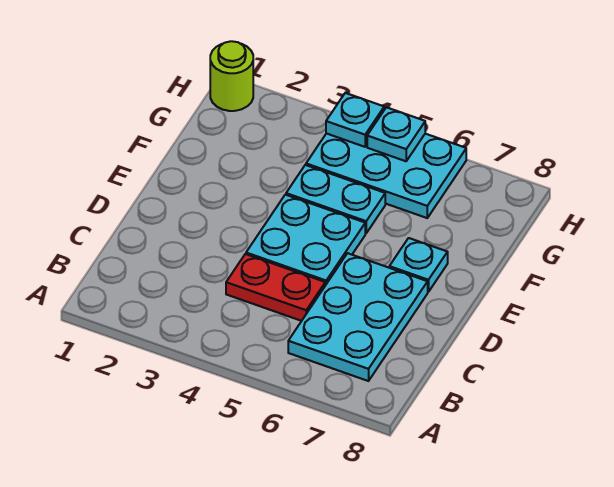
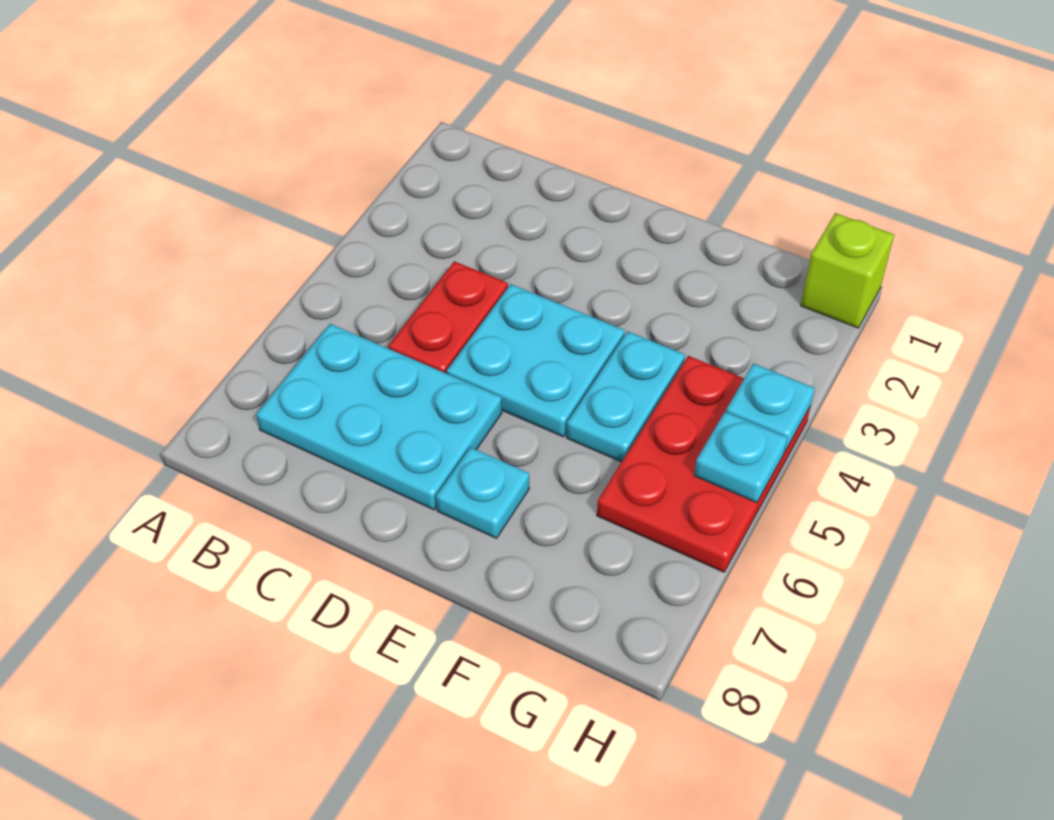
cyan 2x3 plate [306,133,466,218] -> red 2x3 plate [597,356,811,572]
lime 1x1 round brick [210,41,253,111] -> lime 1x1 brick [801,213,894,328]

